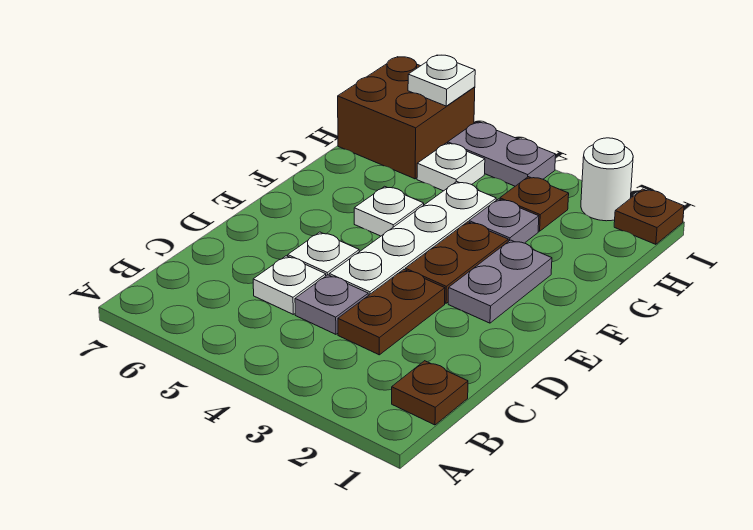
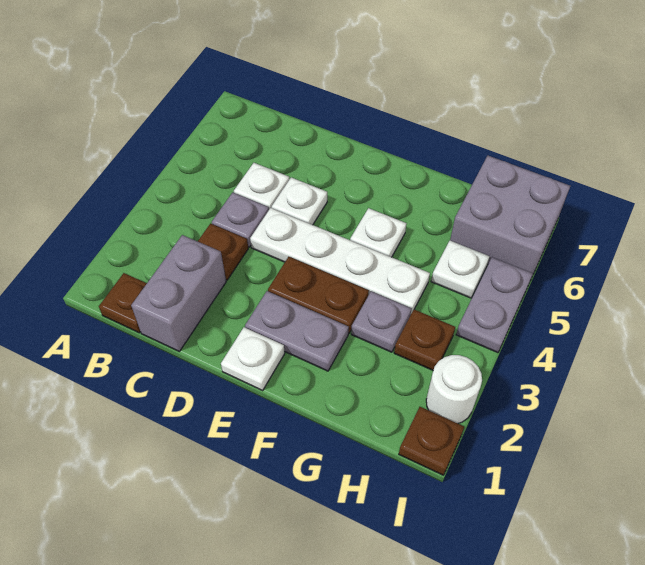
none -> grey 1x2 brick [131,235,226,351]
brown 1x2 plate [338,269,445,355] -> brown 1x1 plate [198,224,248,280]
brown 2x2 brick [338,57,475,179] -> grey 2x2 brick [450,156,570,278]
white 1x1 plate [408,55,475,106] -> white 1x1 plate moved to [221,327,285,390]

